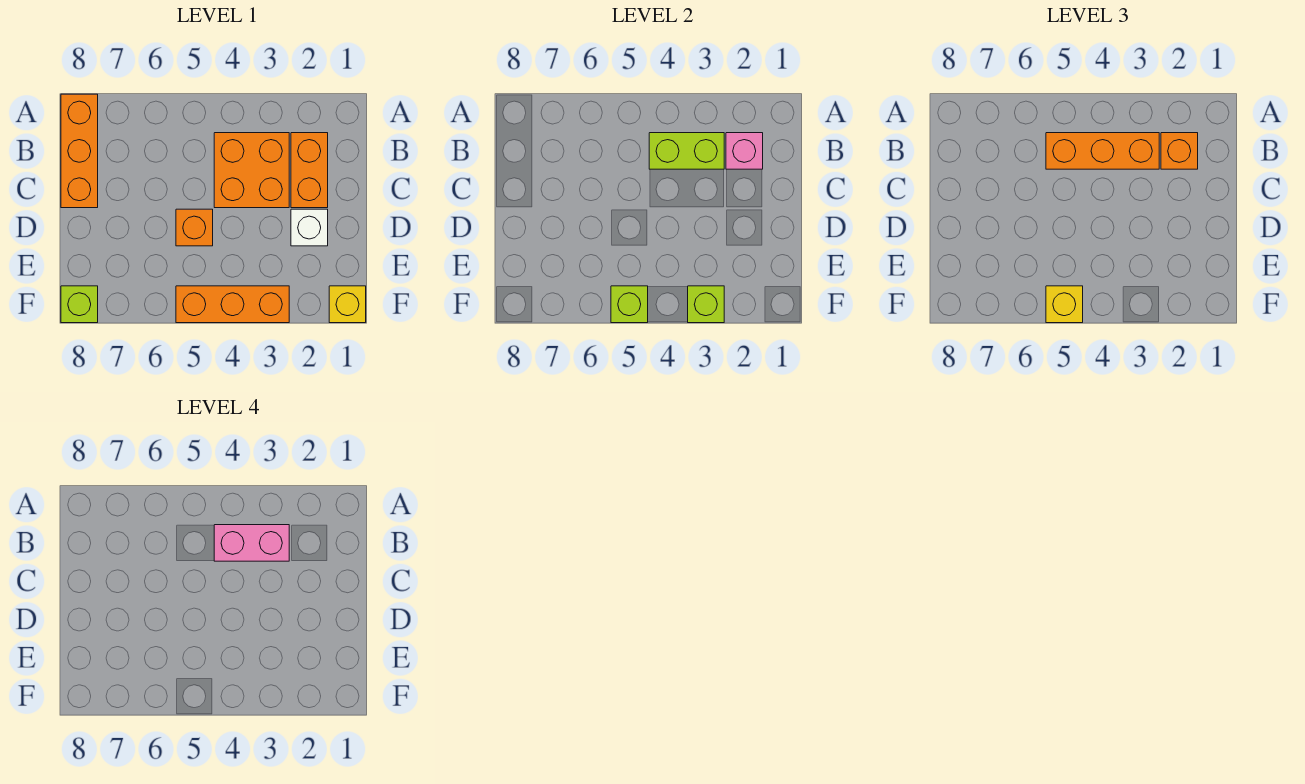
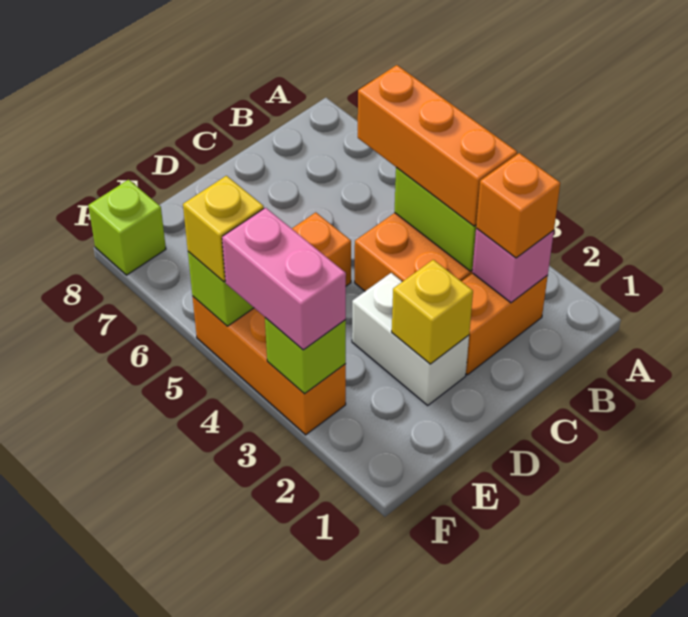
orange 1x3 brick [61,94,98,208] -> none
pink 1x2 brick [214,525,289,561] -> pink 1x2 brick moved to [222,208,346,350]
white 1x1 brick [291,209,328,246] -> white 1x2 brick [352,273,469,405]
yellow 1x1 brick [329,286,366,323] -> yellow 1x1 brick moved to [392,260,473,364]

